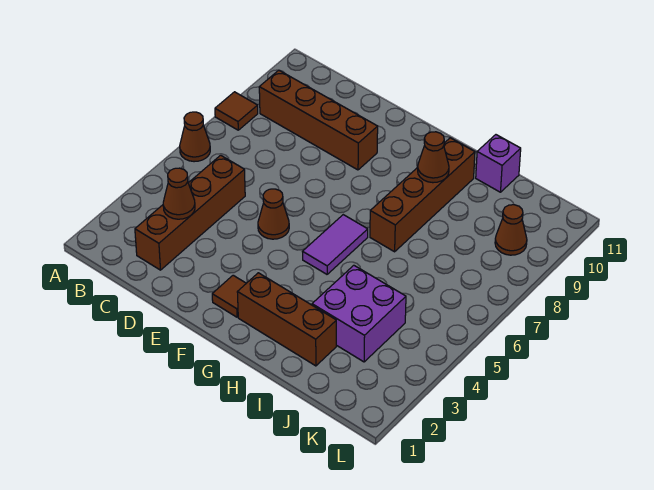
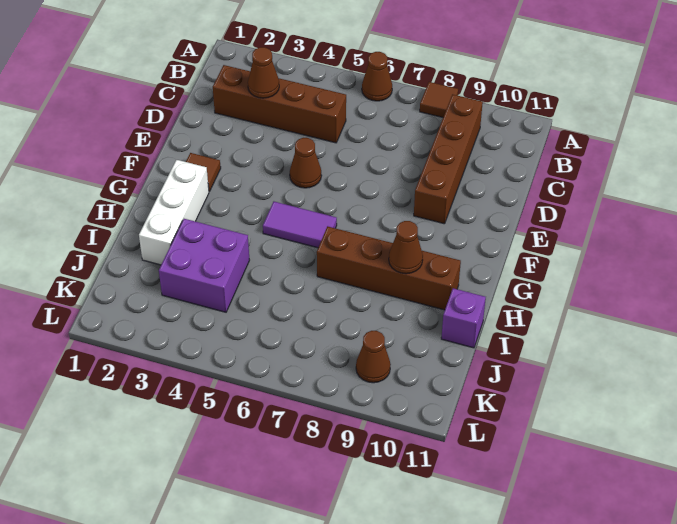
brown 1x3 brick [237,273,336,366] -> white 1x3 brick [139,160,209,265]

